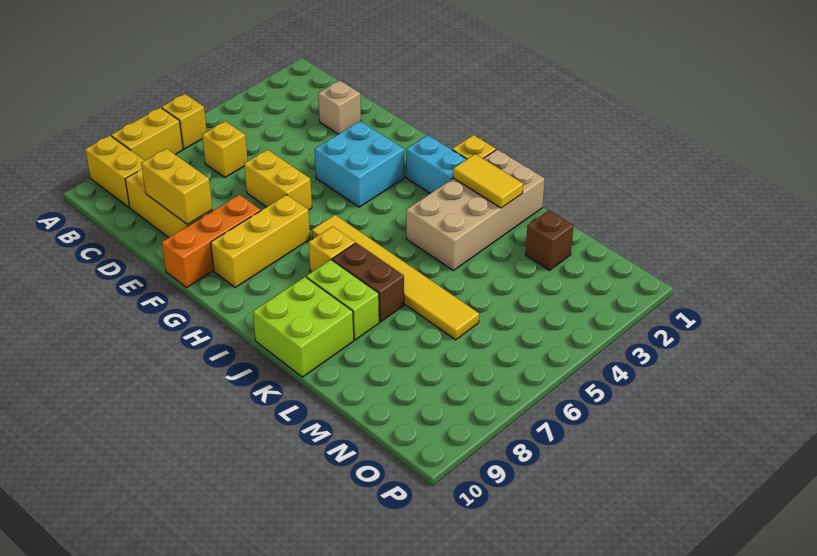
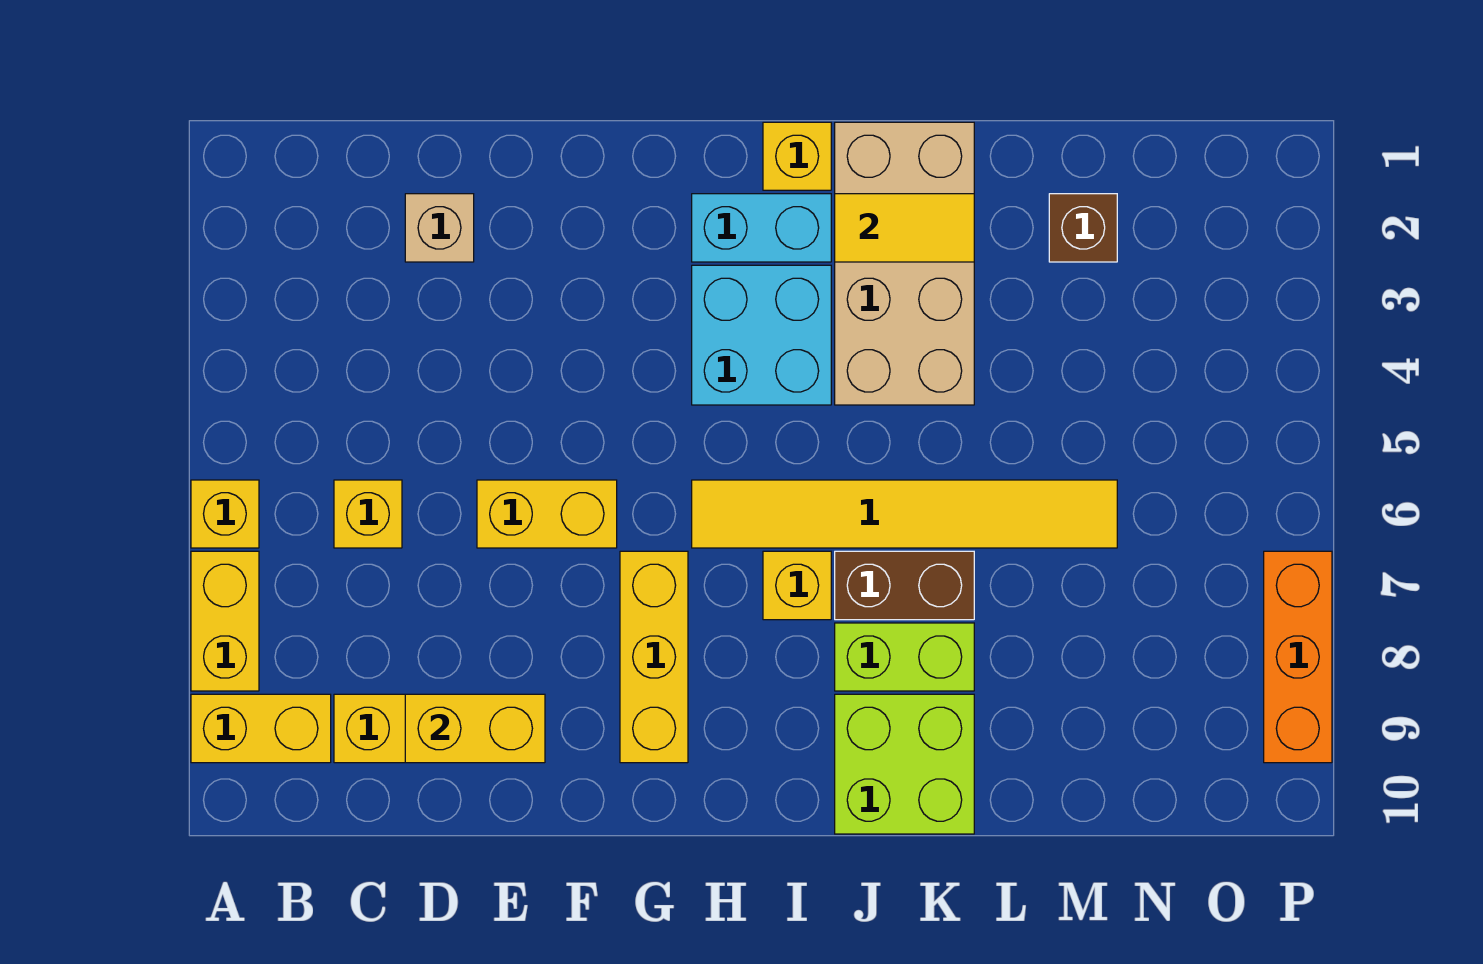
cyan 2x2 brick [315,121,404,207] -> cyan 2x2 brick moved to [692,265,831,405]
orange 1x3 brick [162,195,260,287] -> orange 1x3 brick moved to [1264,551,1332,763]

